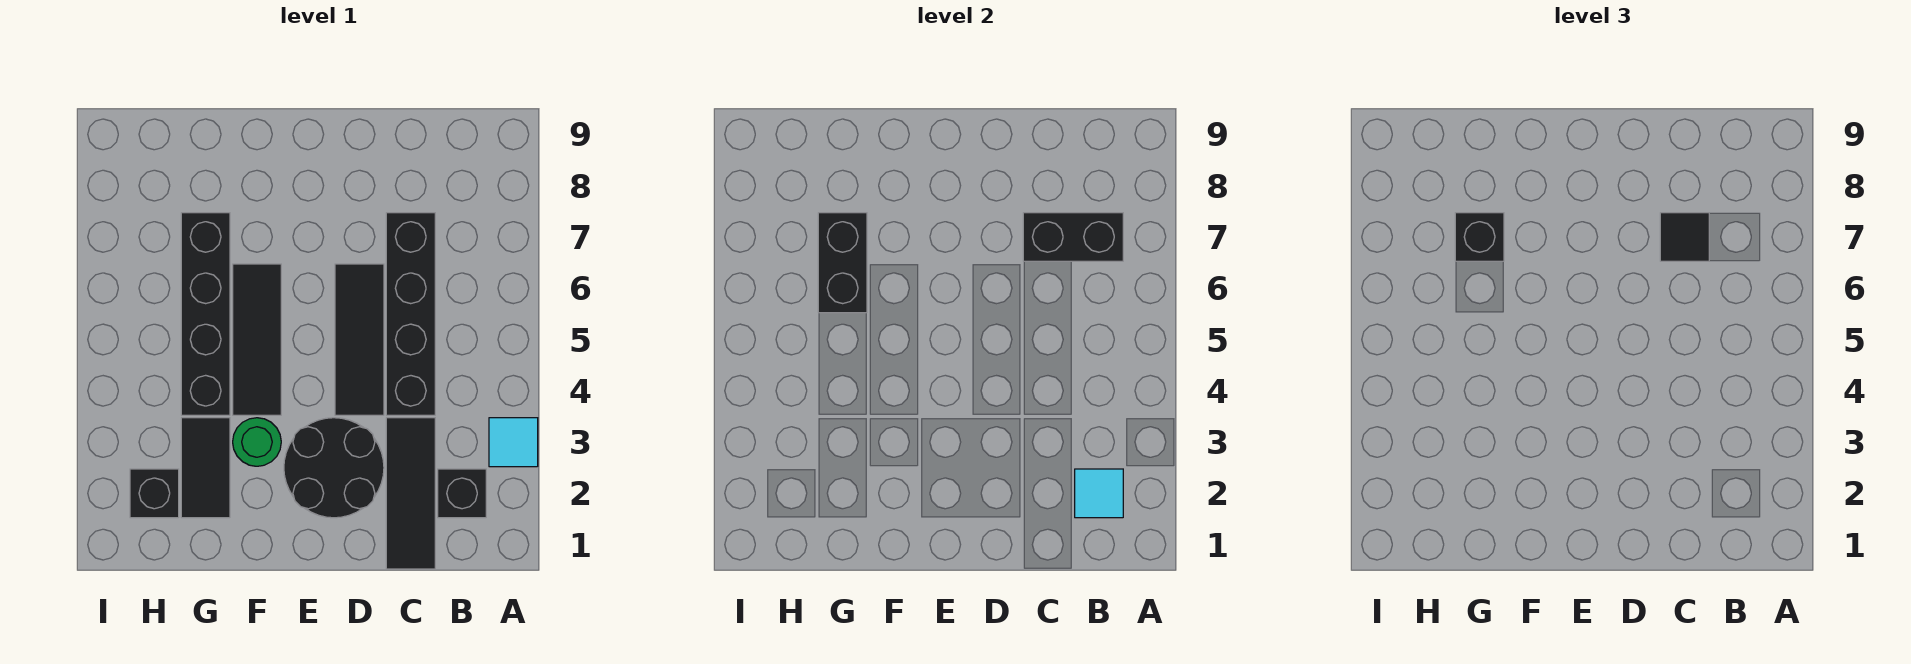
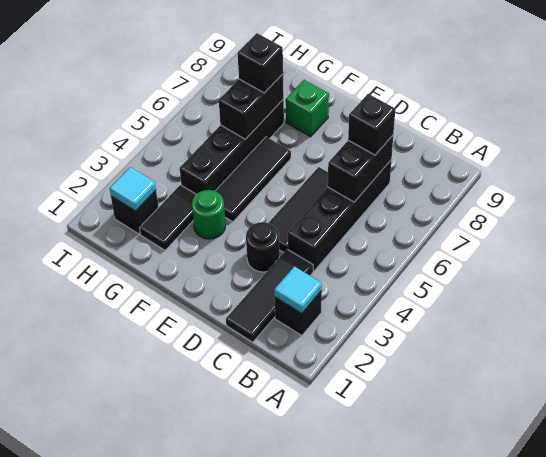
cyan 1x1 tile [489,418,538,467] -> cyan 1x1 tile moved to [109,167,156,211]
black 1x2 brick [1023,213,1123,261] -> black 1x2 brick turned to [328,136,393,202]
black 1x1 tile [1660,213,1709,261] -> black 1x1 brick [348,94,395,155]
black 2x2 round brick [284,418,384,518] -> black 1x1 round brick [246,222,279,272]
none -> green 1x1 brick [286,80,329,137]

